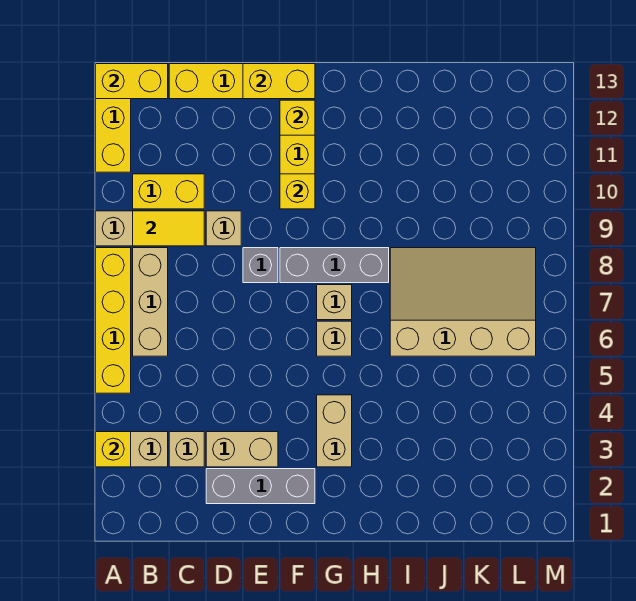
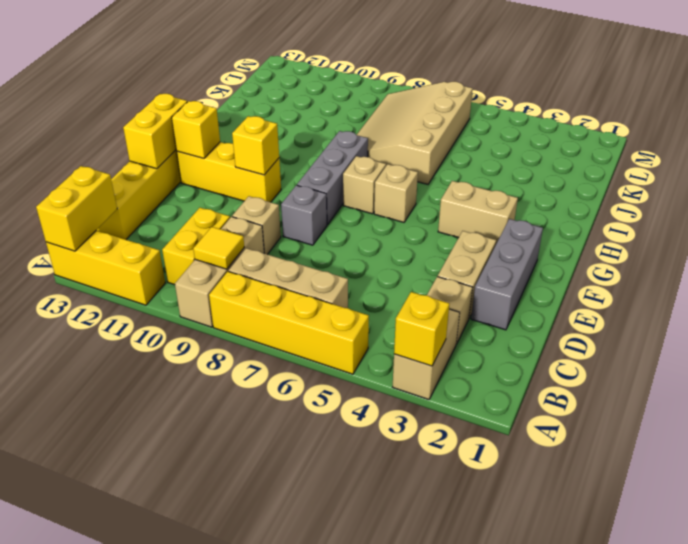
yellow 1x2 tile [133,211,204,246] -> yellow 1x1 tile [193,227,244,269]

